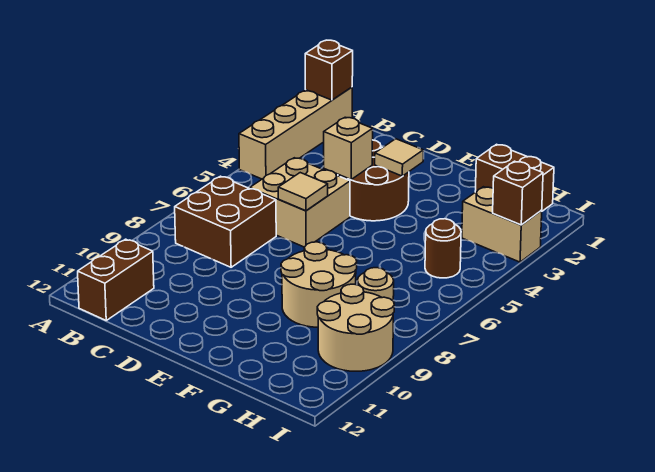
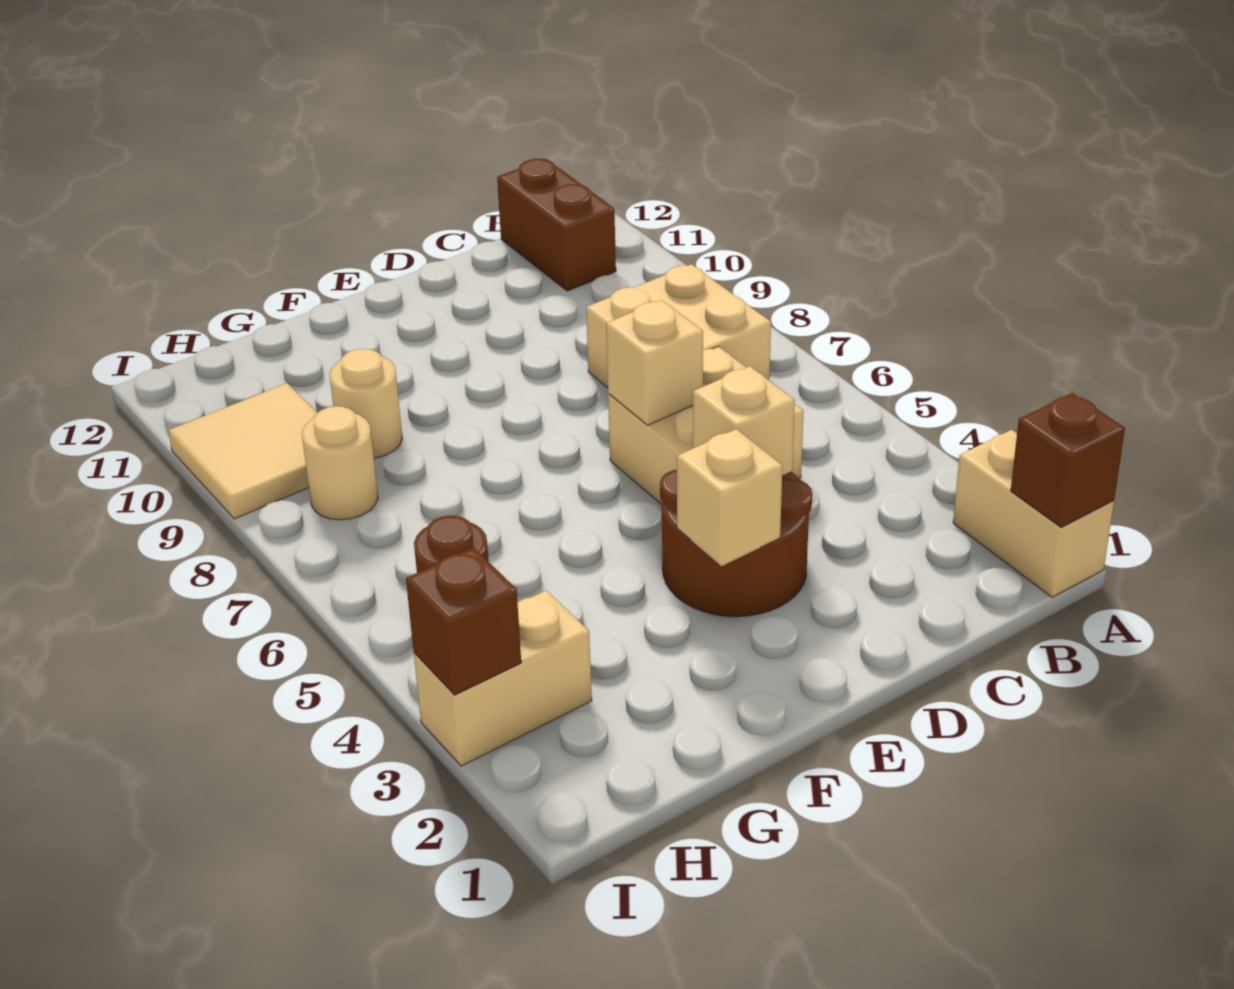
tan 1x4 brick [239,87,352,179] -> tan 1x2 brick [953,430,1114,597]
brown 2x2 brick [175,176,276,267] -> tan 2x2 brick [586,264,771,388]
tan 1x1 tile [278,173,328,211] -> tan 1x1 brick [606,300,703,425]
tan 1x1 tile [375,139,423,176] -> tan 1x1 brick [677,429,782,566]
tan 2x2 round brick [281,242,357,327] -> tan 1x1 round brick [330,349,402,458]
brown 1x2 brick [475,144,554,211] -> none
tan 2x2 round brick [317,284,394,371] -> tan 2x2 tile [168,383,317,519]

